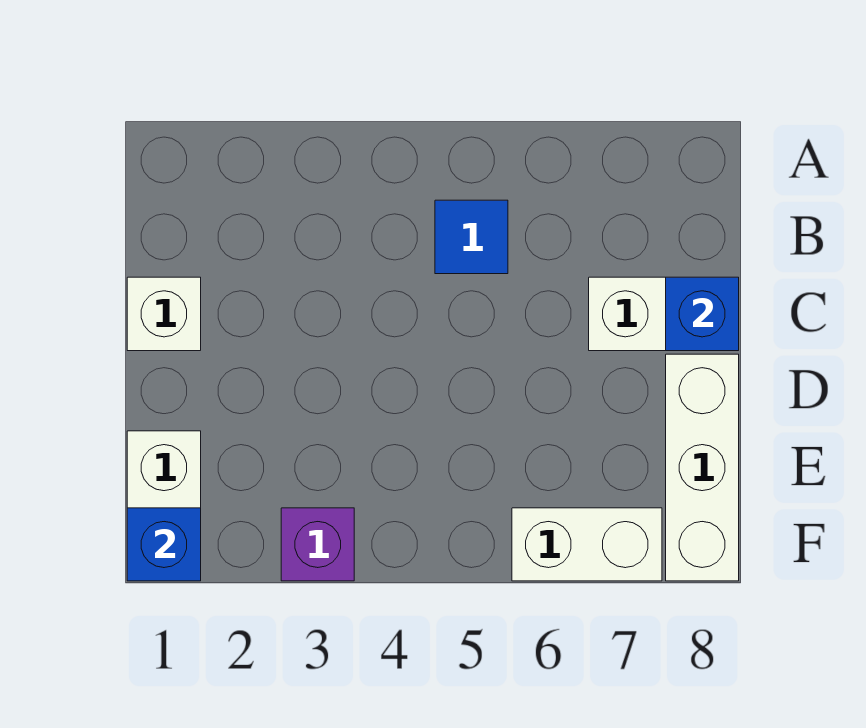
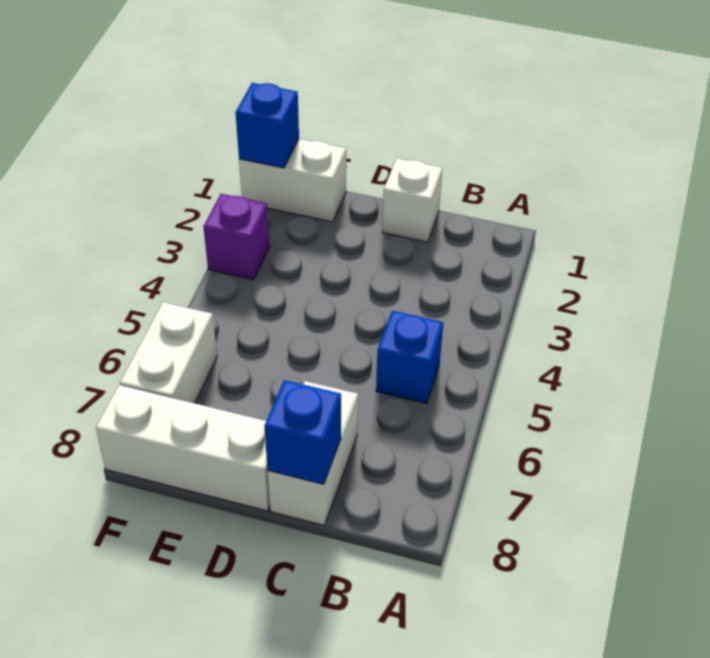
blue 1x1 tile [435,200,508,274] -> blue 1x1 brick [376,311,443,404]

